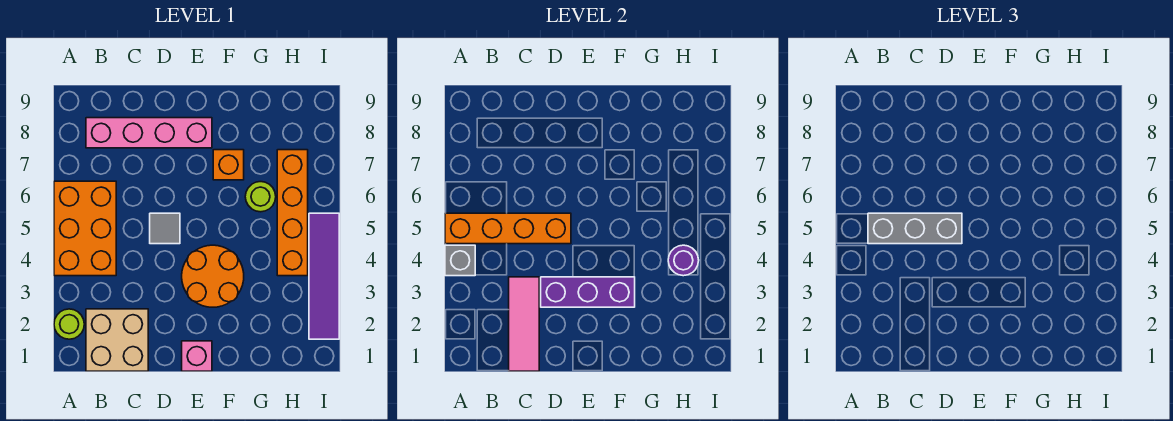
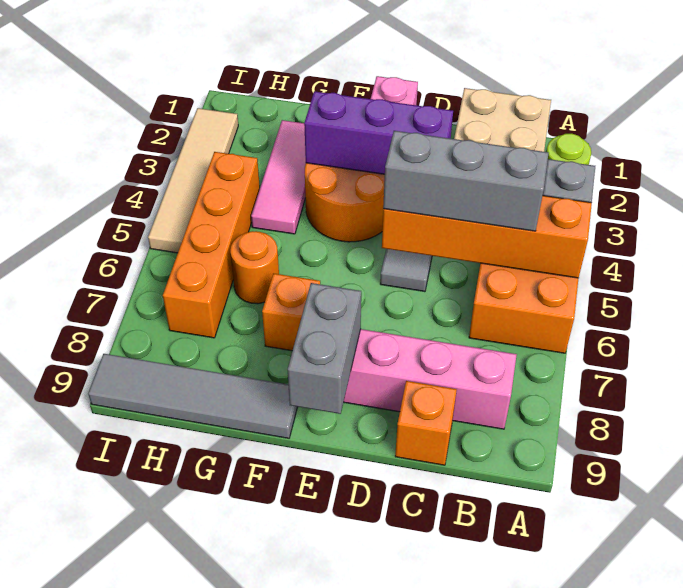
pink 1x3 tile [509,277,539,371] -> pink 1x3 tile moved to [251,120,306,234]
none -> orange 1x1 brick [395,381,457,465]
none -> grey 1x2 brick [288,283,361,414]
none -> grey 1x4 tile [88,354,297,438]
lime 1x1 round brick [245,182,276,212] -> orange 1x1 round brick [230,231,279,304]
purple 1x1 round brick [668,245,699,276] -> none
purple 1x4 tile [309,213,339,339] -> tan 1x4 tile [148,108,238,253]

